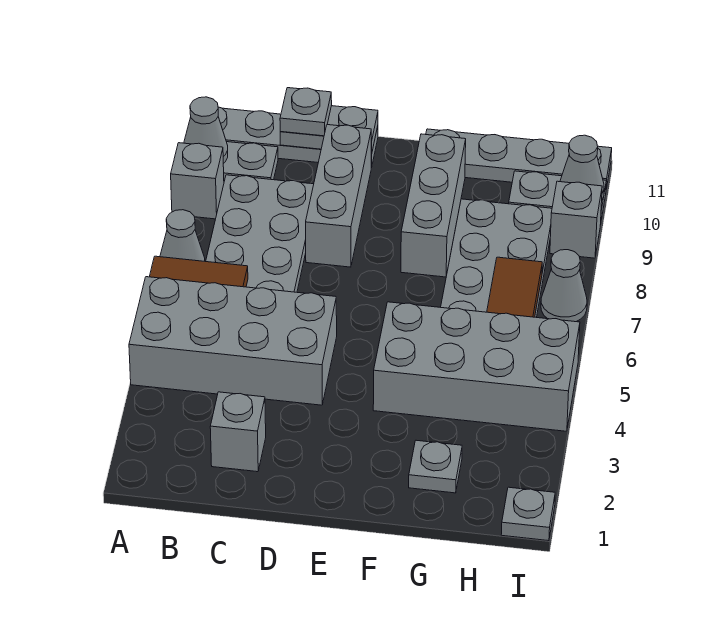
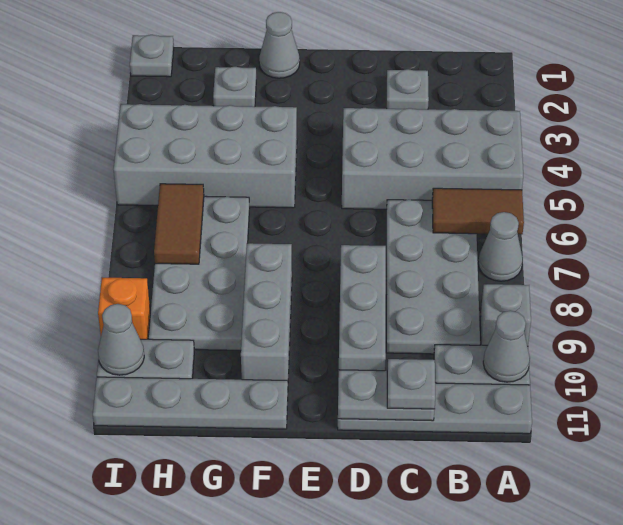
grey 1x1 brick [210,392,266,472] -> grey 1x1 plate [387,69,429,109]
grey 1x1 cone [541,250,587,322] -> grey 1x1 cone moved to [259,12,300,78]
grey 1x1 brick [550,181,602,258] -> orange 1x1 brick [98,277,150,339]

